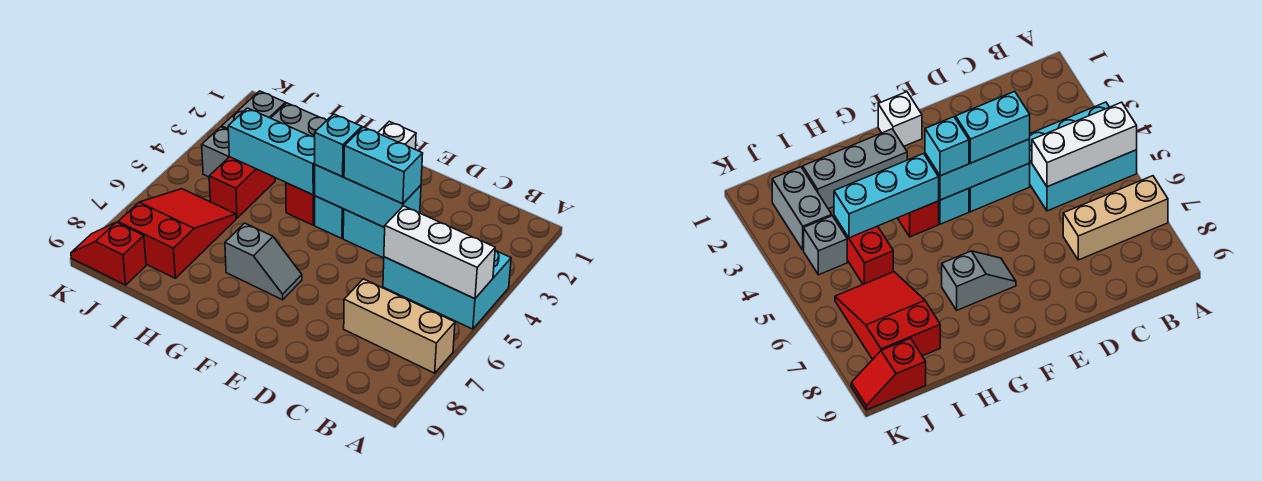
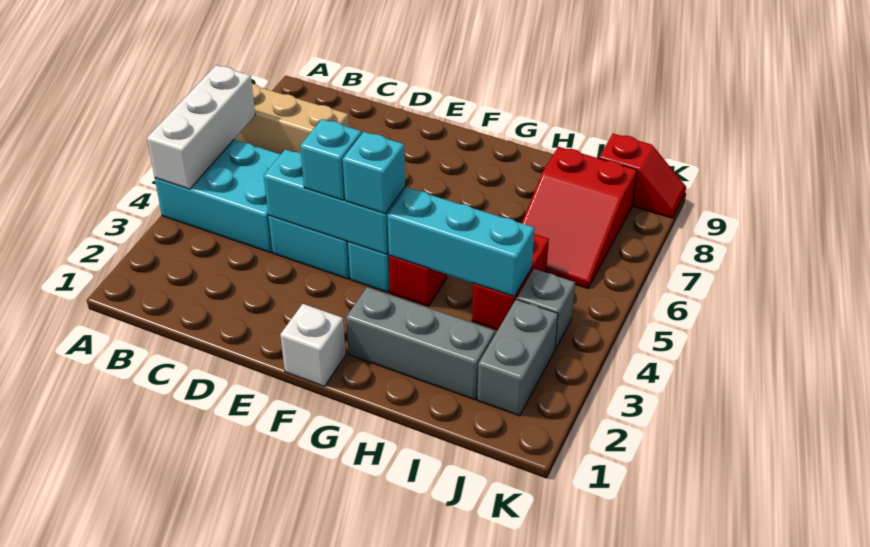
white 1x3 brick [384,206,495,299] -> white 1x3 brick turned to [147,65,255,189]
cyan 1x2 brick [344,127,423,204] -> cyan 1x1 brick [300,119,362,200]
grey 1x2 slope [225,223,302,300] -> none

